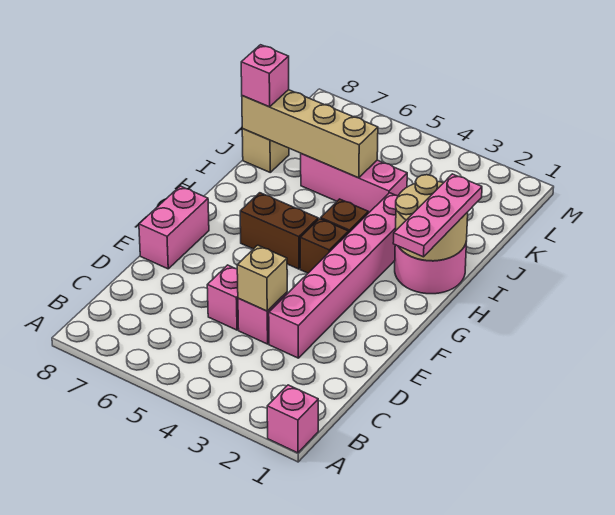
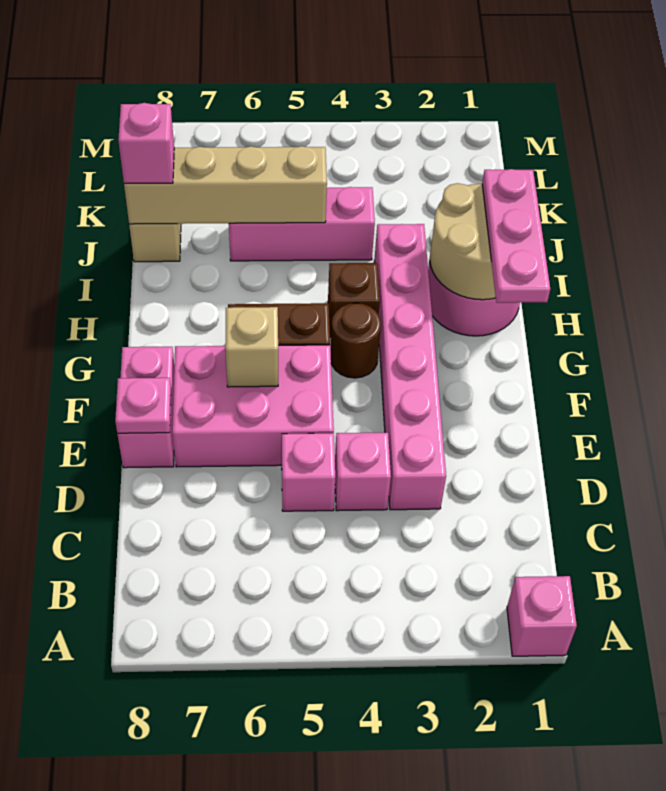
tan 1x1 brick [237,245,287,311] -> tan 1x1 brick moved to [225,307,278,387]
none -> pink 2x3 brick [172,345,334,467]
none -> pink 1x1 plate [115,378,171,433]
brown 1x1 brick [300,219,349,273] -> brown 1x1 round brick [331,303,381,378]

